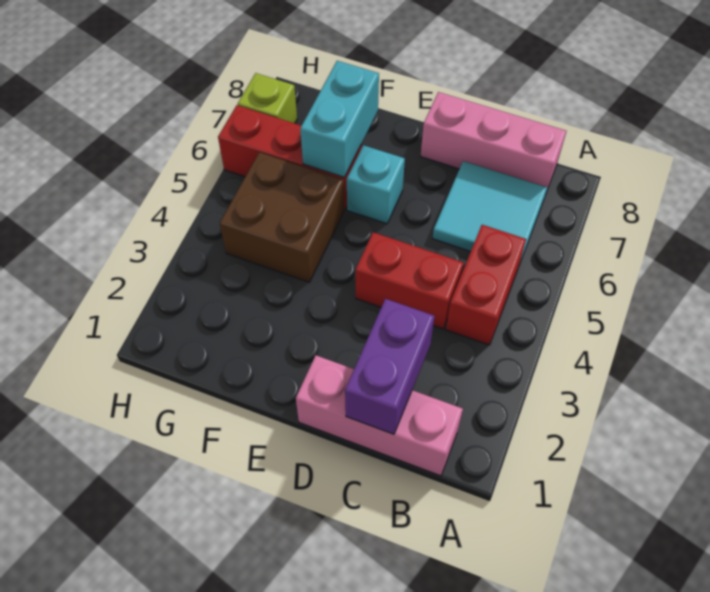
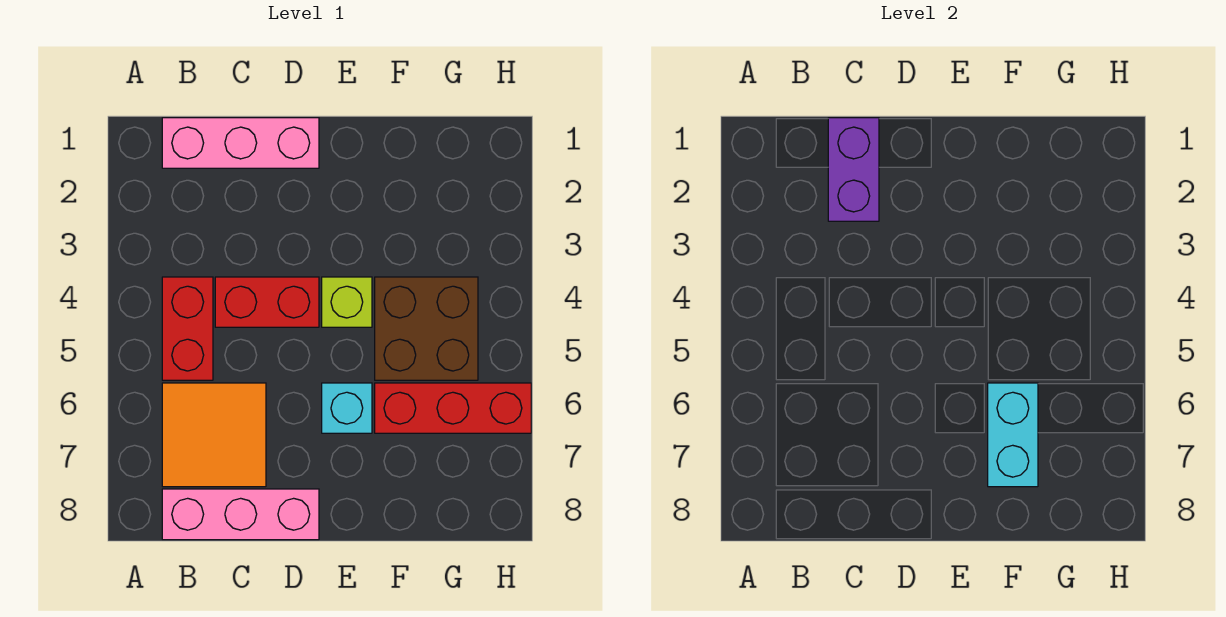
cyan 2x2 tile [433,161,547,265] -> orange 2x2 tile [162,383,266,487]
lime 1x1 brick [238,73,297,123] -> lime 1x1 brick moved to [322,277,372,327]

